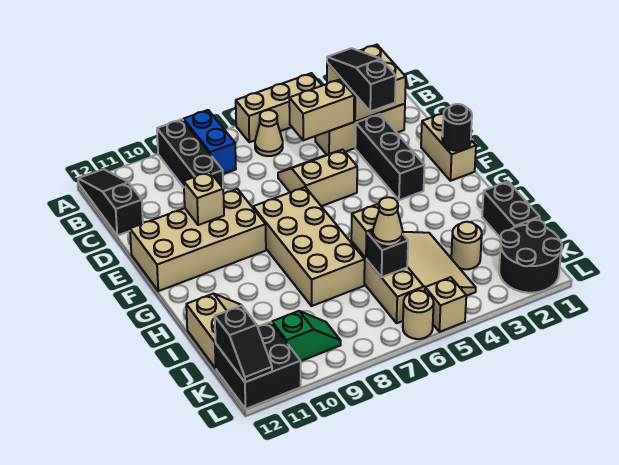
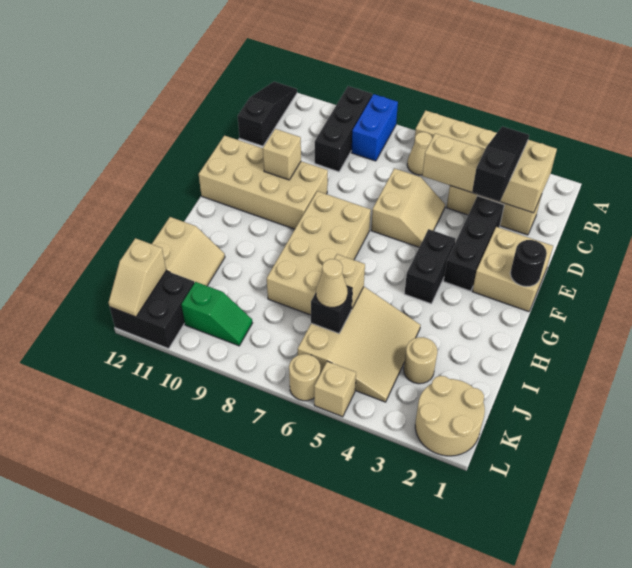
tan 2x2 slope [278,150,357,206] -> tan 2x2 slope turned to [371,168,445,247]
tan 1x2 brick [421,113,476,181] -> tan 2x2 brick [472,227,553,312]
black 1x2 brick [482,182,540,238] -> black 1x2 brick moved to [404,229,456,304]
black 2x2 round brick [499,220,562,293] -> tan 2x2 round brick [415,376,485,456]
black 1x2 slope [215,306,272,382] -> tan 1x2 slope [108,238,166,317]

